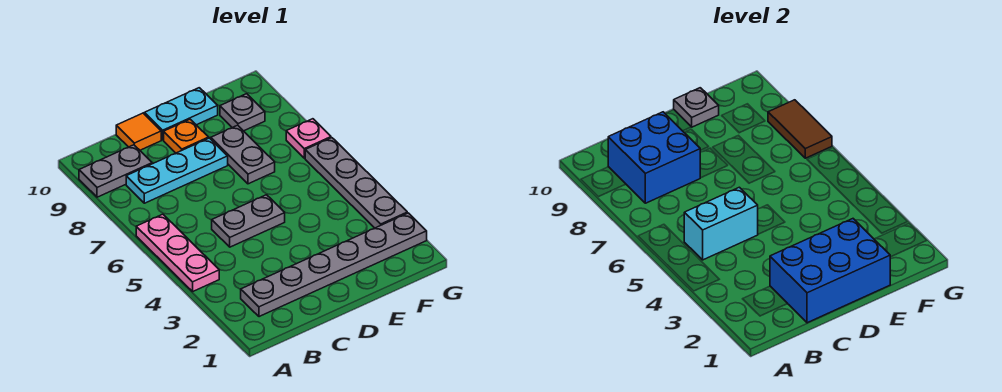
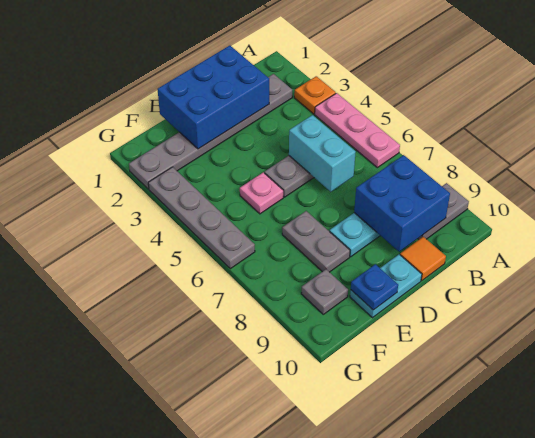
cyan 1x2 brick [684,187,758,260] -> cyan 1x2 brick turned to [289,115,356,192]
orange 1x1 plate [164,119,208,153] -> orange 1x1 plate moved to [294,76,336,114]
grey 1x1 plate [674,88,719,127] -> blue 1x1 plate [351,264,398,310]
pink 1x1 plate [286,119,331,158] -> pink 1x1 plate moved to [240,172,283,214]
brown 1x2 tile [768,100,832,158] -> none

